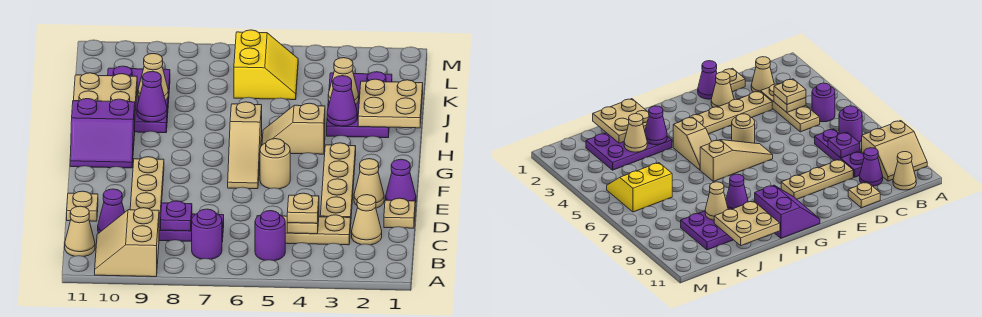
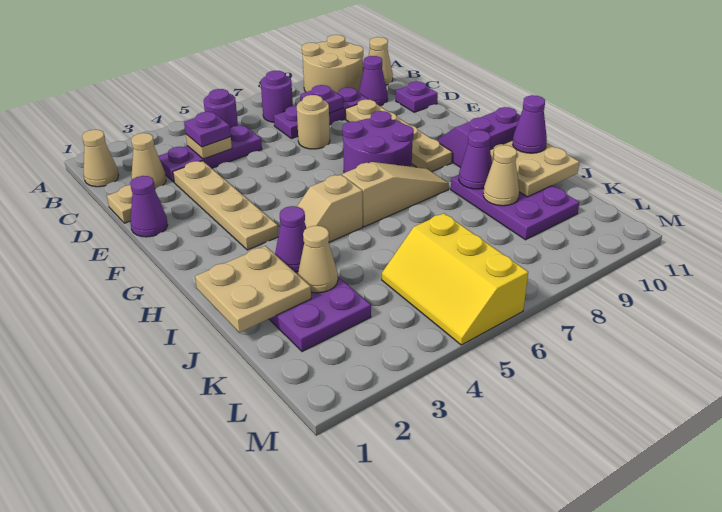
tan 2x2 slope [95,208,159,277] -> tan 2x2 round brick [302,35,363,93]
tan 1x3 plate [257,215,351,245] -> purple 1x3 plate [159,126,262,182]
tan 1x1 plate [287,193,319,223] -> purple 1x1 plate [184,112,231,147]
tan 1x3 plate [130,157,164,213] -> tan 1x4 plate [345,99,452,172]
tan 1x1 plate [67,191,98,221] -> purple 1x1 plate [396,81,438,112]
tan 1x1 cone [354,159,384,208] -> tan 1x1 cone moved to [82,130,119,187]
tan 1x1 round brick [260,139,290,189] -> tan 1x1 round brick moved to [297,95,330,149]
tan 1x3 slope [228,102,262,189] -> tan 1x3 slope turned to [342,162,449,227]
none -> purple 2x2 round brick [342,111,414,173]
tan 1x2 slope [262,103,325,154] -> tan 1x2 slope turned to [297,174,363,242]
none -> purple 1x1 cone [513,95,547,153]
yellow 2x2 slope [234,30,298,100] -> yellow 2x3 slope [382,213,528,345]

